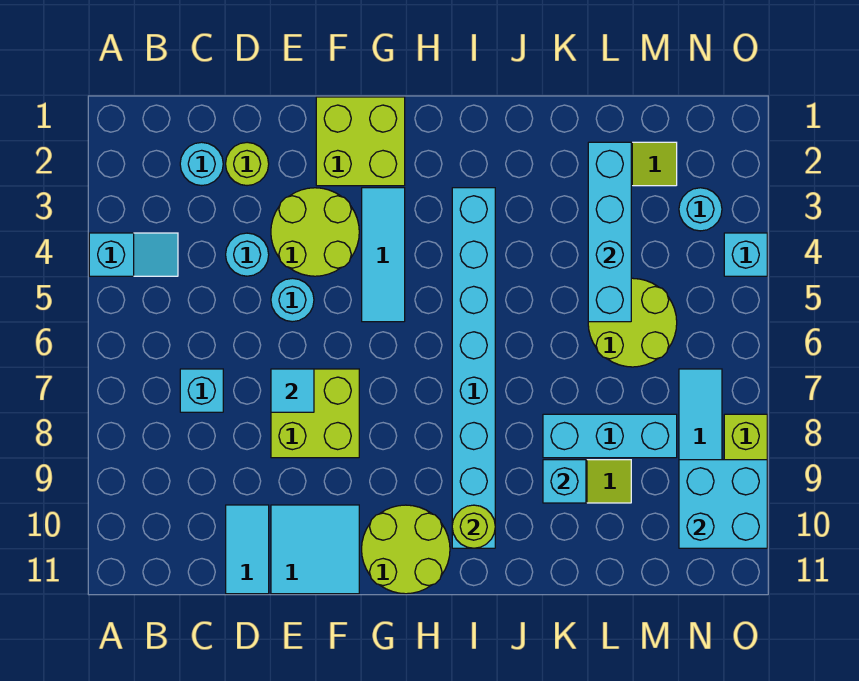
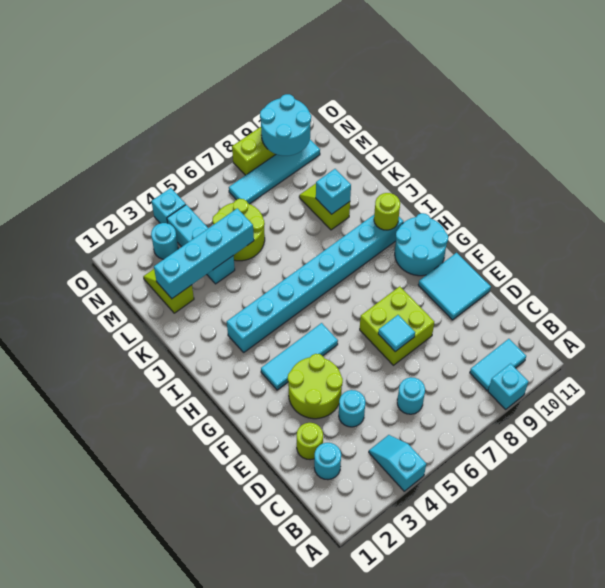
cyan 1x1 brick [180,369,223,412] -> cyan 1x1 brick moved to [488,363,529,409]
cyan 1x2 tile [226,505,269,594] -> cyan 1x2 tile moved to [470,339,526,390]
cyan 1x1 round brick [271,278,314,322] -> cyan 1x1 round brick moved to [397,377,425,414]
lime 2x2 brick [316,97,405,186] -> none
lime 2x2 round brick [362,505,450,594] -> cyan 2x2 round brick [395,213,448,276]
cyan 1x3 brick [543,414,677,458] -> cyan 1x3 brick moved to [167,205,235,284]
cyan 2x2 brick [679,460,767,548] -> cyan 2x2 round brick [260,94,311,156]

